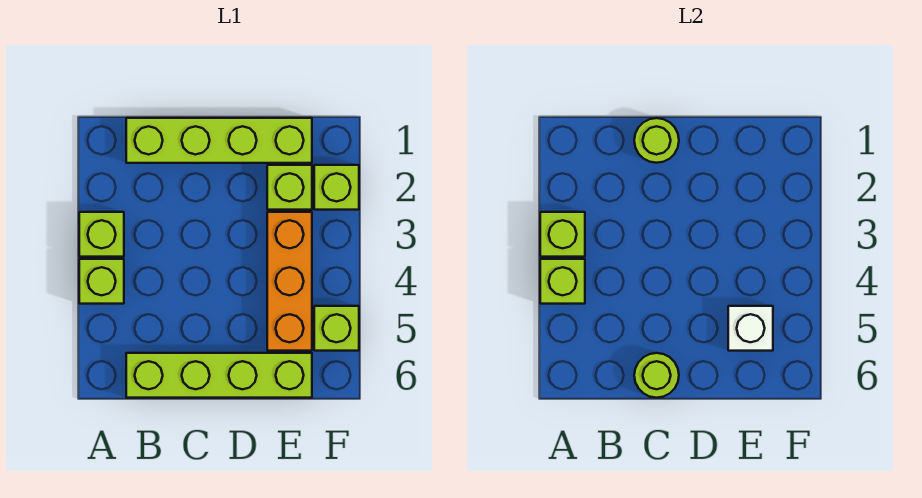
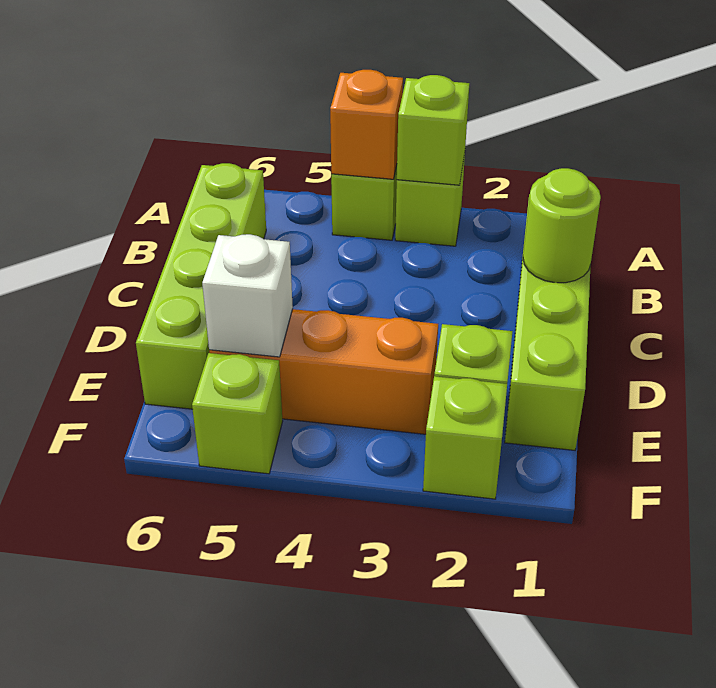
lime 1x1 brick [540,259,585,304] -> orange 1x1 brick [330,70,403,179]
lime 1x1 round brick [634,353,679,398] -> none

